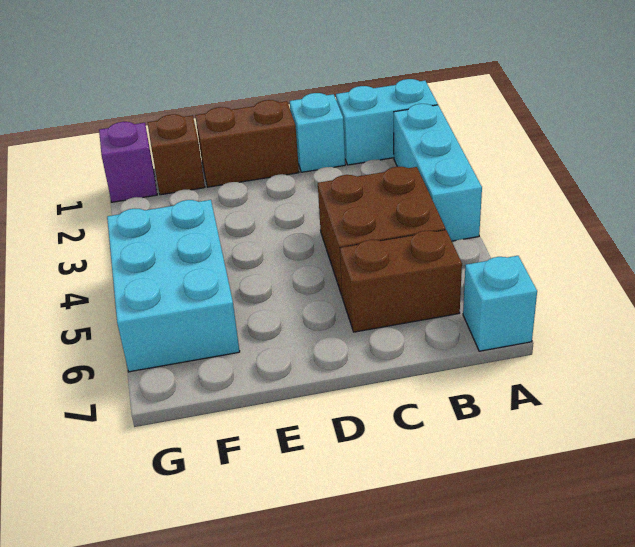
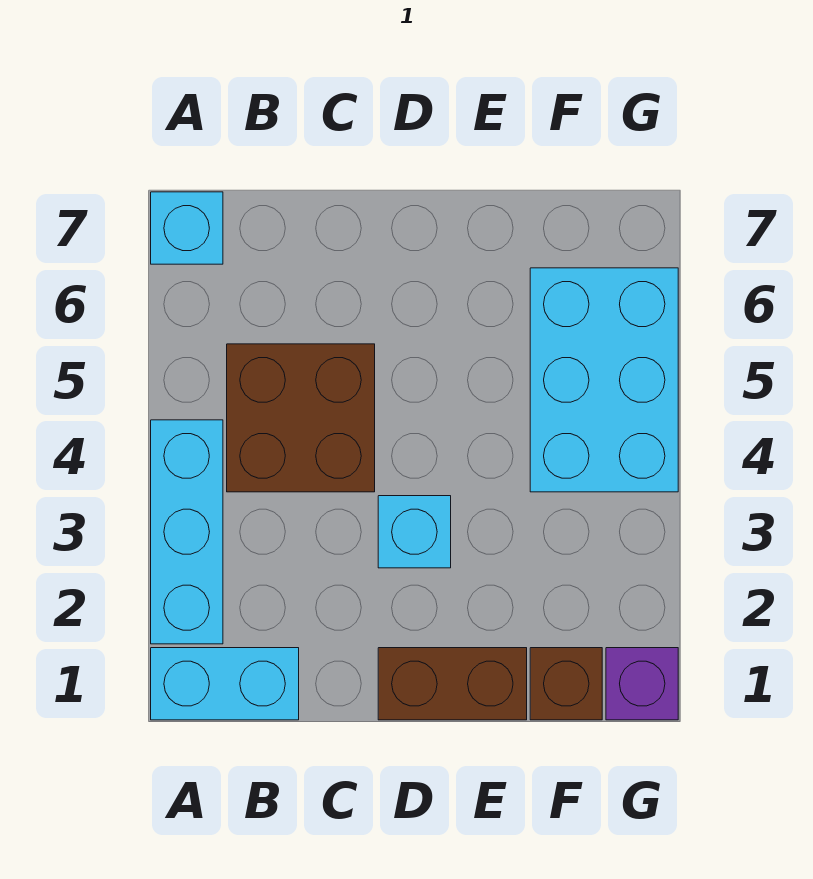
brown 1x2 brick [340,230,462,332] -> none
cyan 1x1 brick [290,93,345,172] -> cyan 1x1 brick moved to [378,496,451,568]

